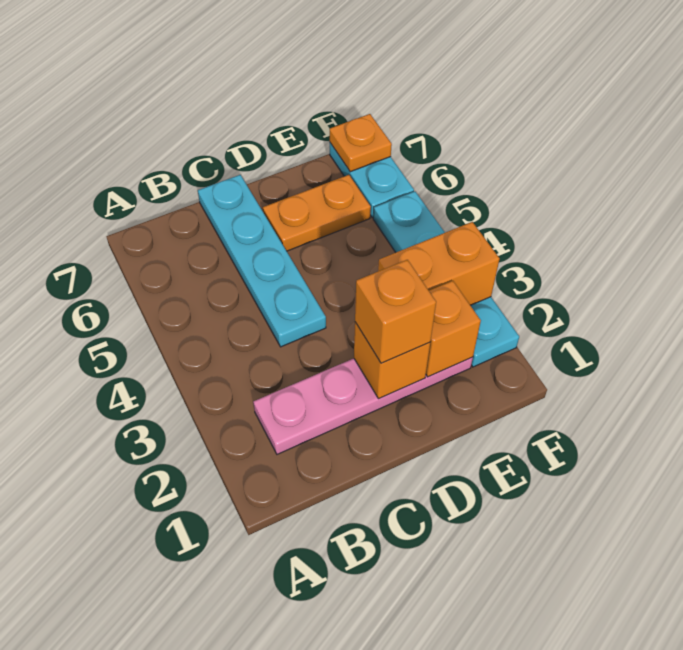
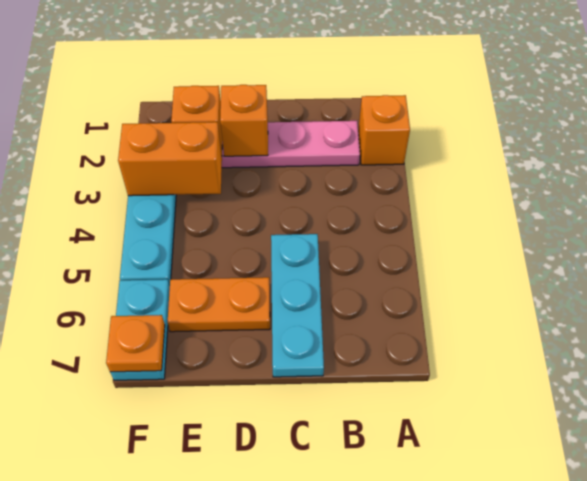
cyan 1x4 plate [198,175,326,347] -> cyan 1x3 plate [271,234,324,377]
orange 1x1 brick [355,260,436,363] -> orange 1x1 brick moved to [358,95,410,165]

